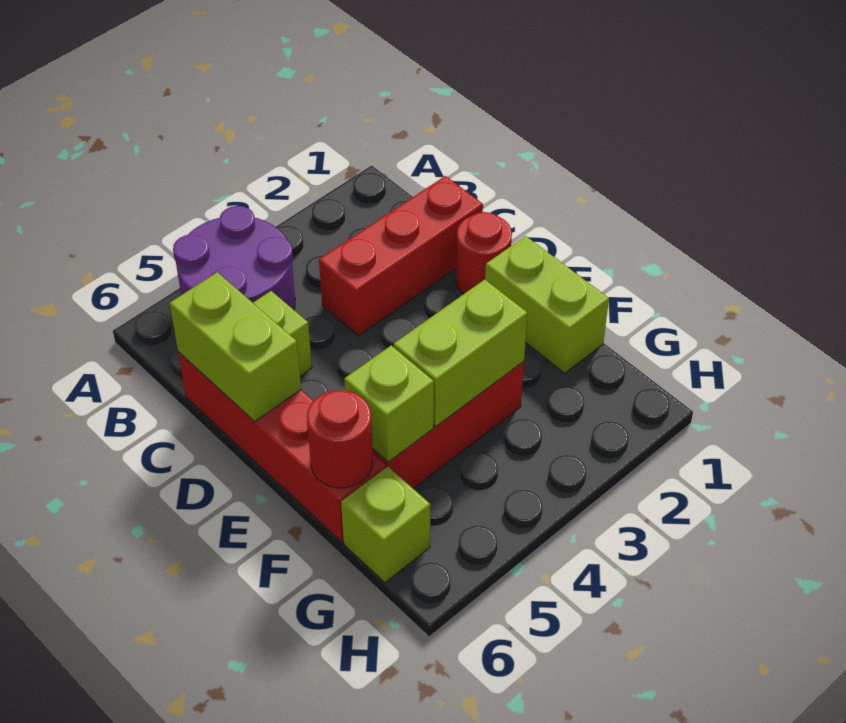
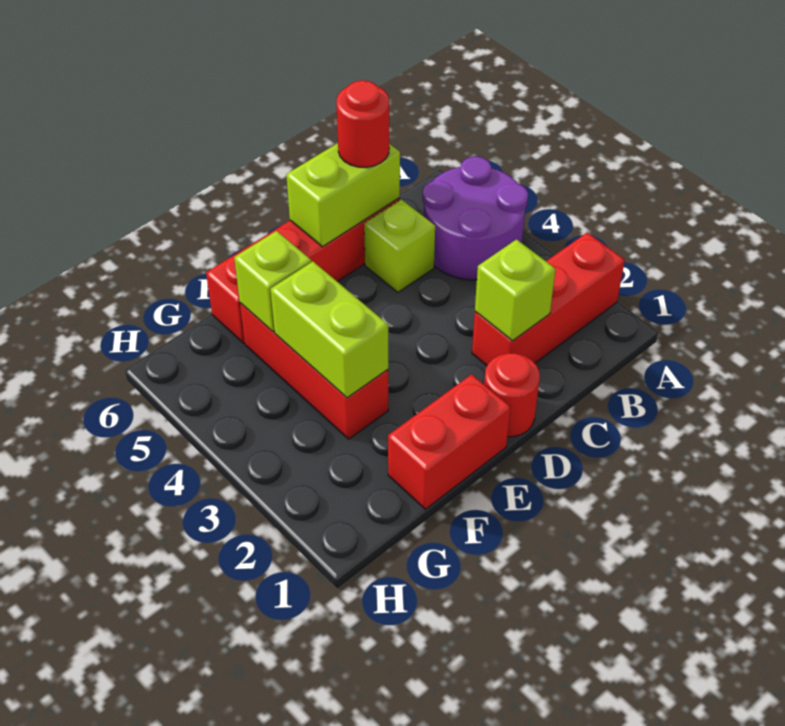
red 1x3 brick [319,176,483,336] -> red 1x3 brick turned to [472,233,625,365]
lime 1x2 brick [485,236,609,373] -> red 1x2 brick [388,374,510,509]
red 1x1 round brick [307,390,373,488] -> red 1x1 round brick moved to [336,81,389,167]
lime 1x1 brick [341,467,430,583] -> lime 1x1 brick moved to [475,240,556,341]

